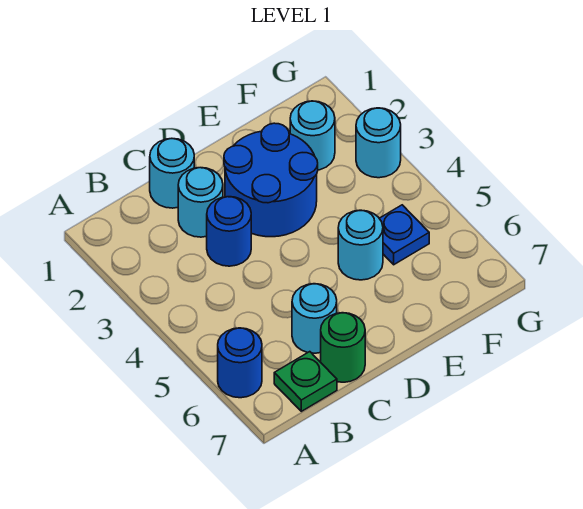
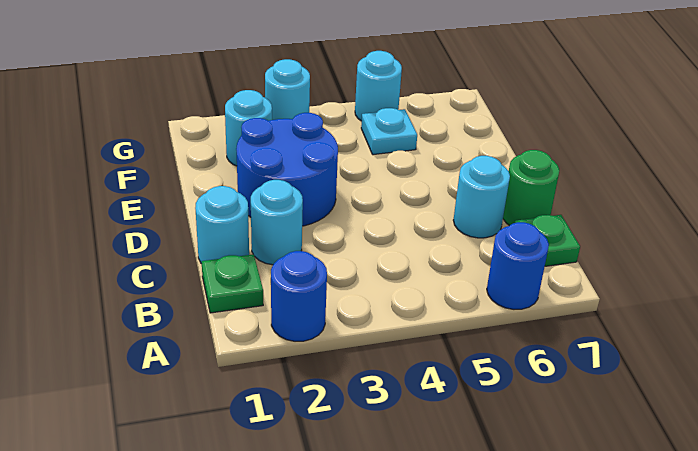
none -> green 1x1 plate [202,254,263,313]
blue 1x1 round brick [207,197,251,266] -> blue 1x1 round brick moved to [271,251,327,341]
cyan 1x1 round brick [338,210,383,280] -> cyan 1x1 round brick moved to [355,51,402,121]
blue 1x1 plate [379,205,429,265] -> cyan 1x1 plate [361,108,417,155]

